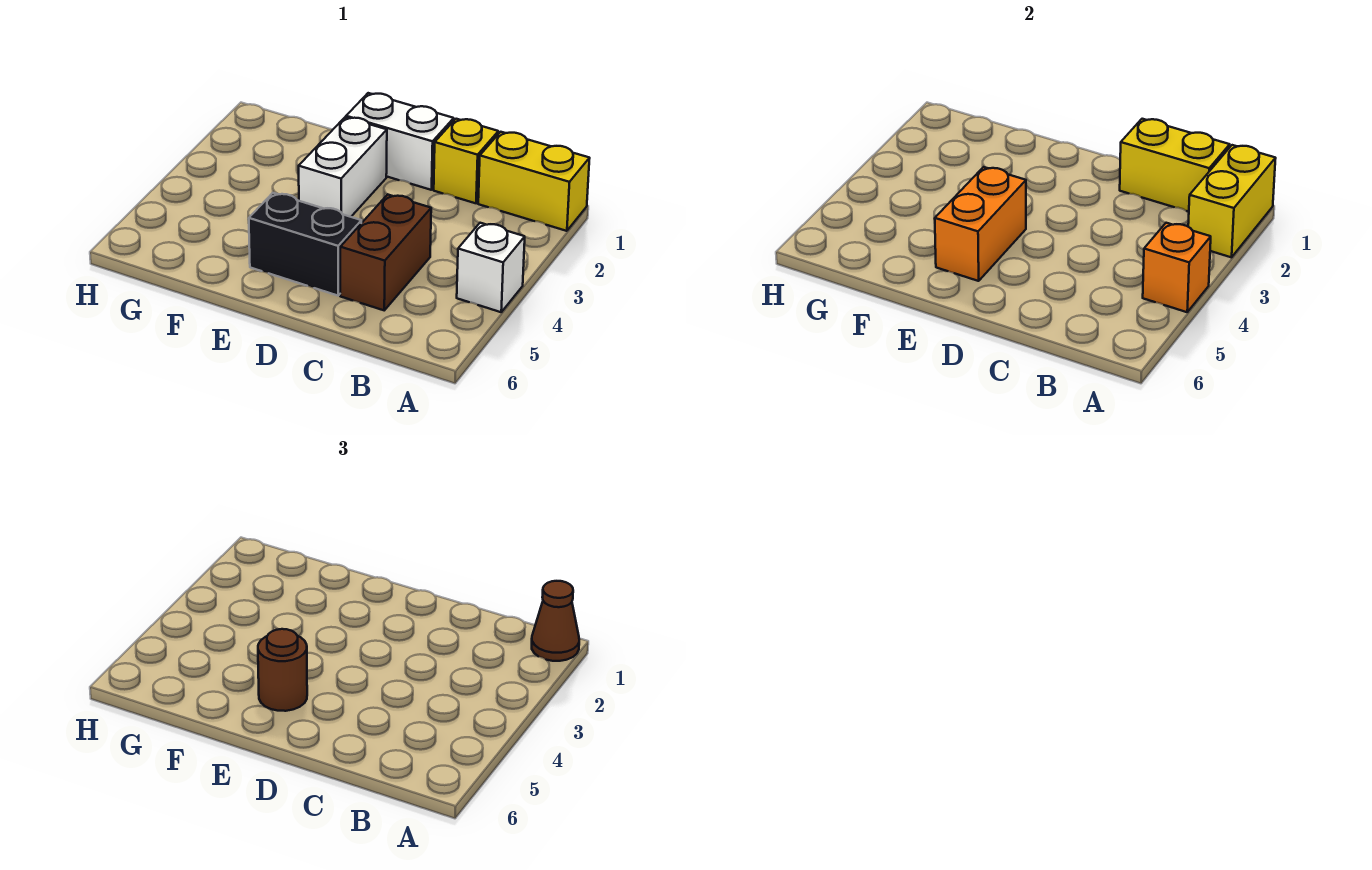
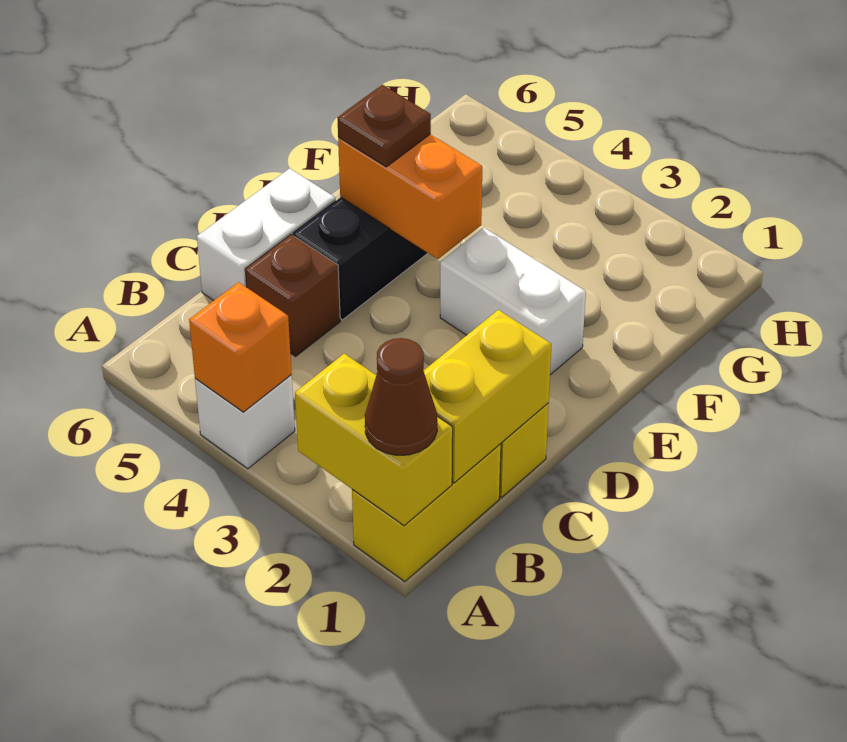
brown 1x2 brick [340,194,431,310] -> brown 1x1 brick [245,235,340,356]
white 1x2 brick [346,93,454,190] -> white 1x2 brick moved to [197,168,336,300]
brown 1x1 round brick [258,629,307,711] -> brown 1x1 plate [337,85,431,167]

